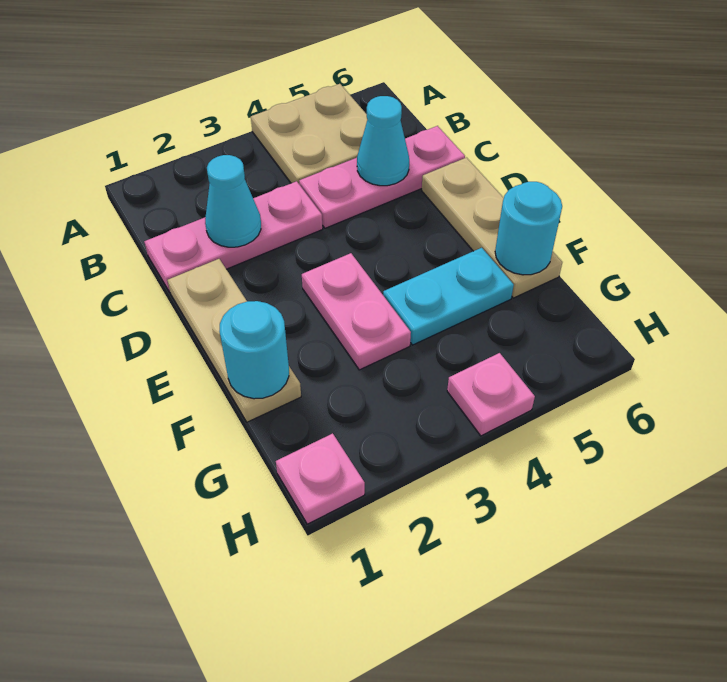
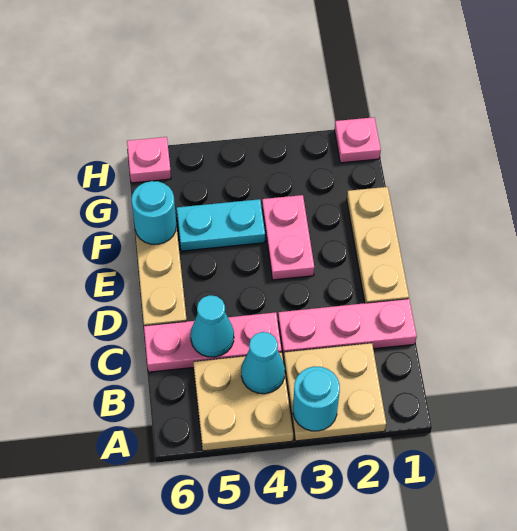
none -> tan 2x2 plate [284,343,386,441]
cyan 1x1 cone [205,155,261,247] -> cyan 1x1 cone moved to [241,332,285,394]
cyan 1x1 round brick [219,301,289,399] -> cyan 1x1 round brick moved to [293,366,340,431]
pink 1x1 plate [447,353,535,436] -> pink 1x1 plate moved to [127,137,171,183]

